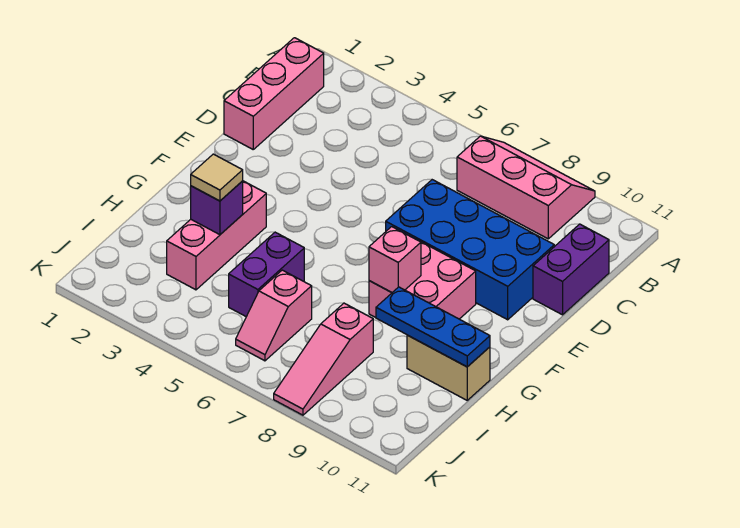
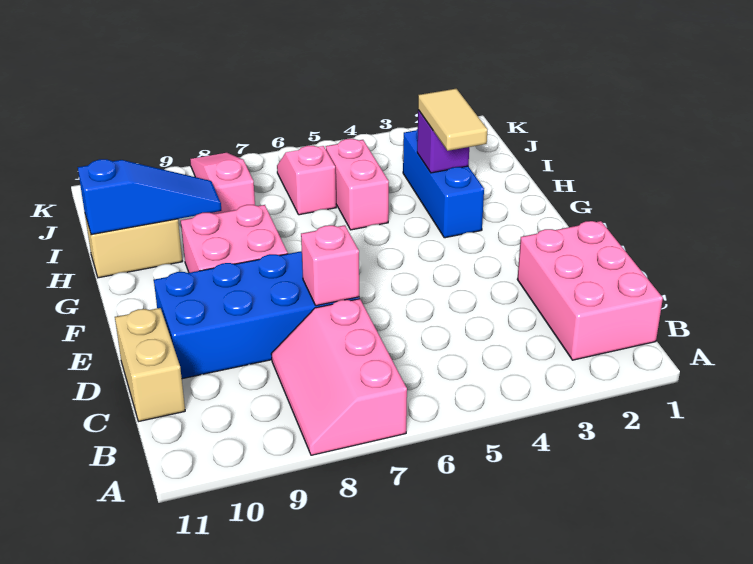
pink 2x3 slope [457,136,595,239] -> pink 2x3 slope turned to [271,299,407,455]
pink 1x3 brick [224,38,324,149] -> pink 2x3 brick [517,221,663,360]
purple 1x2 brick [533,224,609,315] -> tan 1x2 brick [115,308,185,421]
pink 1x3 brick [167,181,266,290] -> blue 1x3 brick [403,129,484,238]
pink 1x1 brick [369,227,421,292] -> pink 1x1 brick moved to [301,225,359,306]
tan 1x1 tile [191,154,243,201] -> tan 1x2 tile [418,89,488,151]
purple 1x2 brick [229,232,304,317] -> pink 1x2 brick [326,139,389,230]
blue 1x3 plate [376,287,490,367] -> blue 1x3 slope [78,159,221,235]

